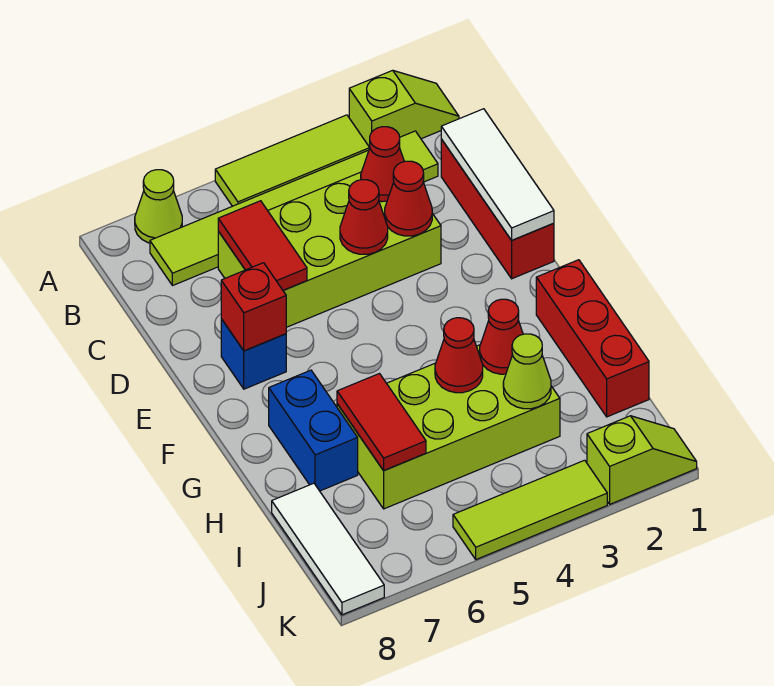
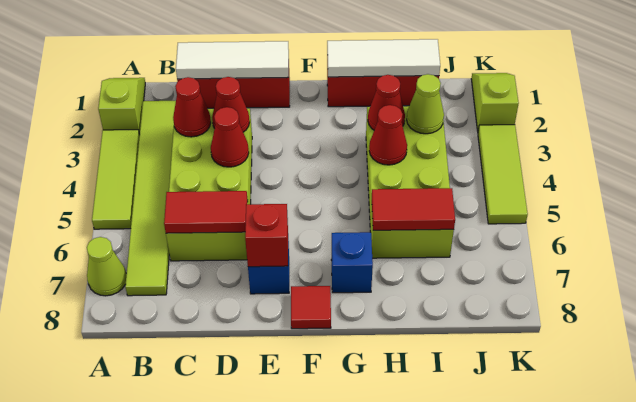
none -> red 1x1 tile [291,286,331,329]
blue 1x2 brick [269,370,358,491] -> blue 1x1 brick [331,232,373,293]
white 1x3 tile [272,483,384,615] -> white 1x3 tile moved to [327,39,440,77]

